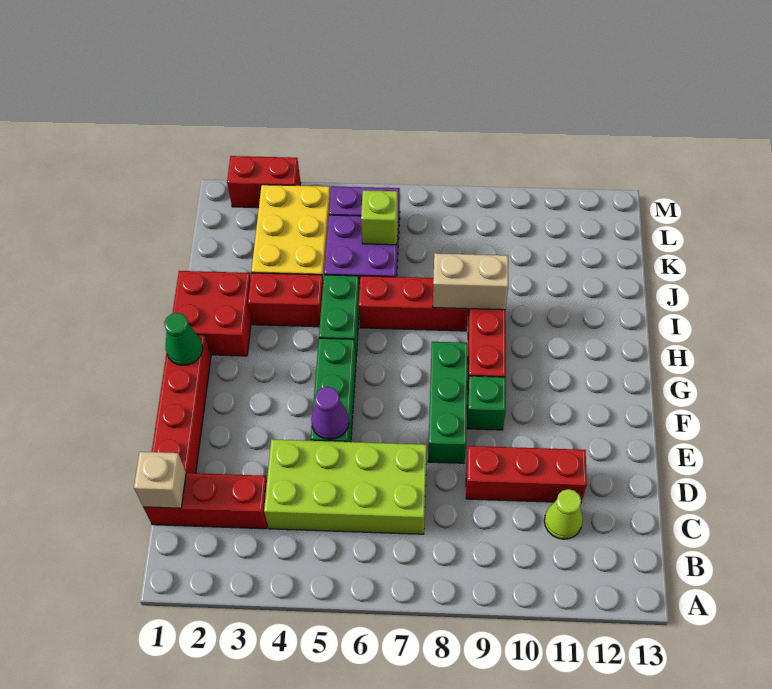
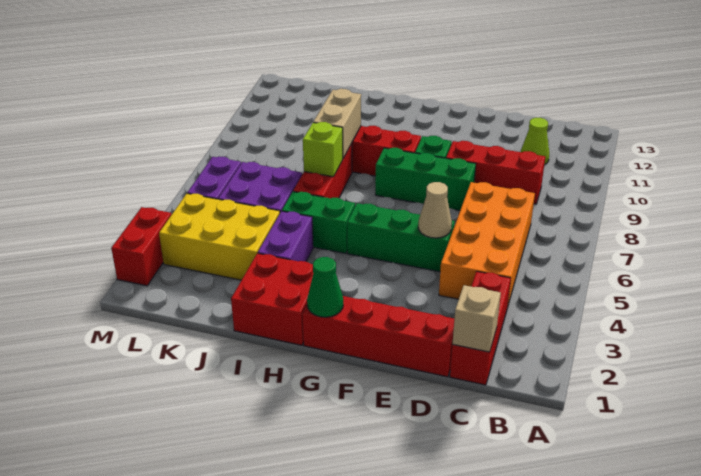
lime 2x4 brick [264,439,427,534] -> orange 2x4 brick [439,182,535,308]
red 1x3 brick [466,446,587,502] -> red 1x3 brick turned to [446,141,545,204]
purple 1x1 cone [311,387,349,439] -> tan 1x1 cone [418,182,452,238]
red 1x2 brick [248,273,323,327] -> purple 1x2 brick [258,211,313,261]
lime 1x1 brick [361,190,398,245] -> lime 1x1 brick moved to [303,122,343,177]

